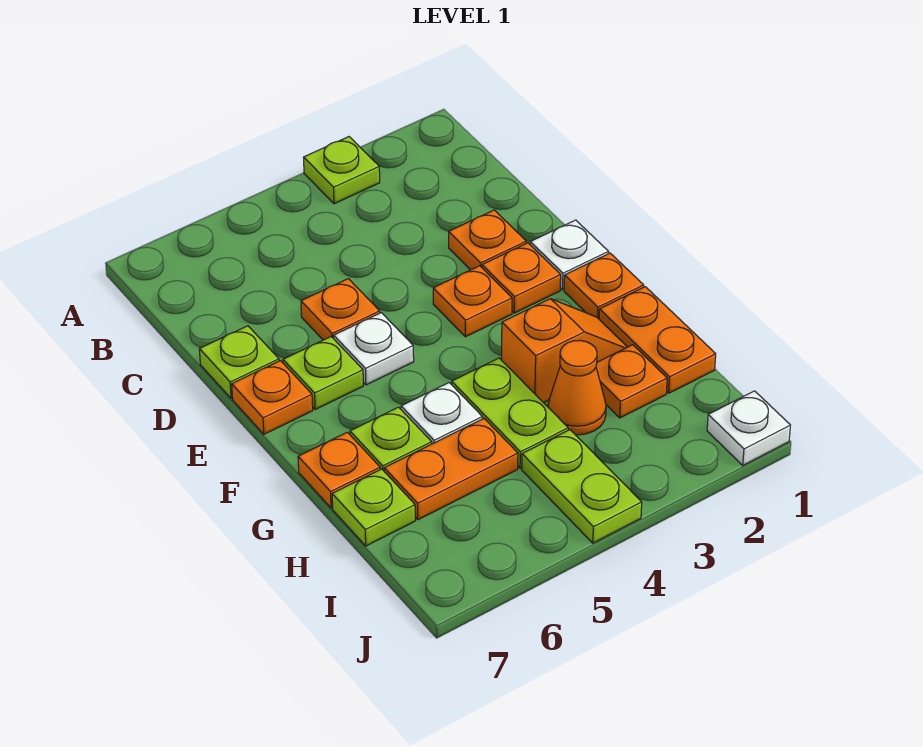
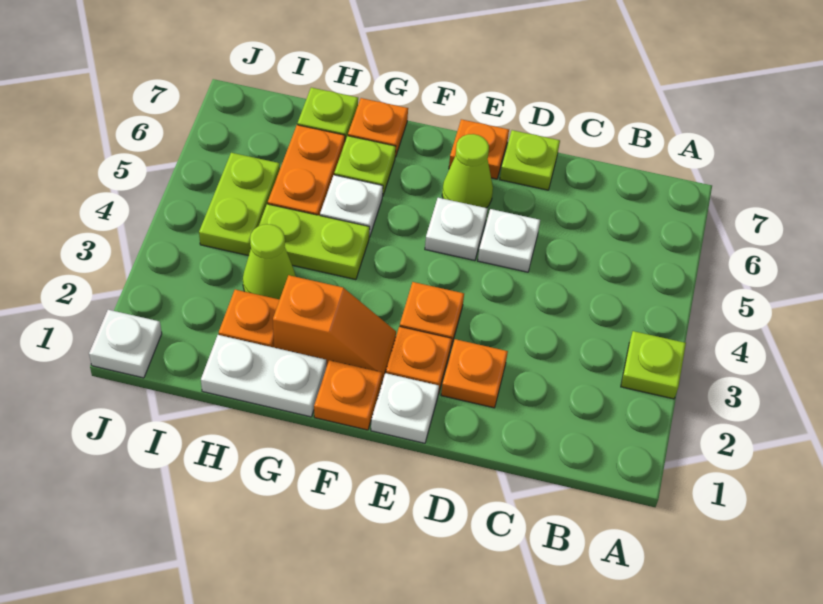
orange 1x1 plate [301,279,380,340] -> white 1x1 plate [478,209,540,272]
lime 1x1 plate [283,337,363,410] -> lime 1x1 cone [442,134,493,208]
orange 1x2 plate [599,287,716,393] -> white 1x2 plate [201,335,326,417]
orange 1x2 slope [502,299,627,403] -> orange 1x2 slope turned to [273,275,396,382]
orange 1x1 cone [548,340,606,435] -> lime 1x1 cone [243,224,296,299]
lime 1x2 plate [522,430,642,543] -> lime 1x2 plate turned to [199,153,280,256]

